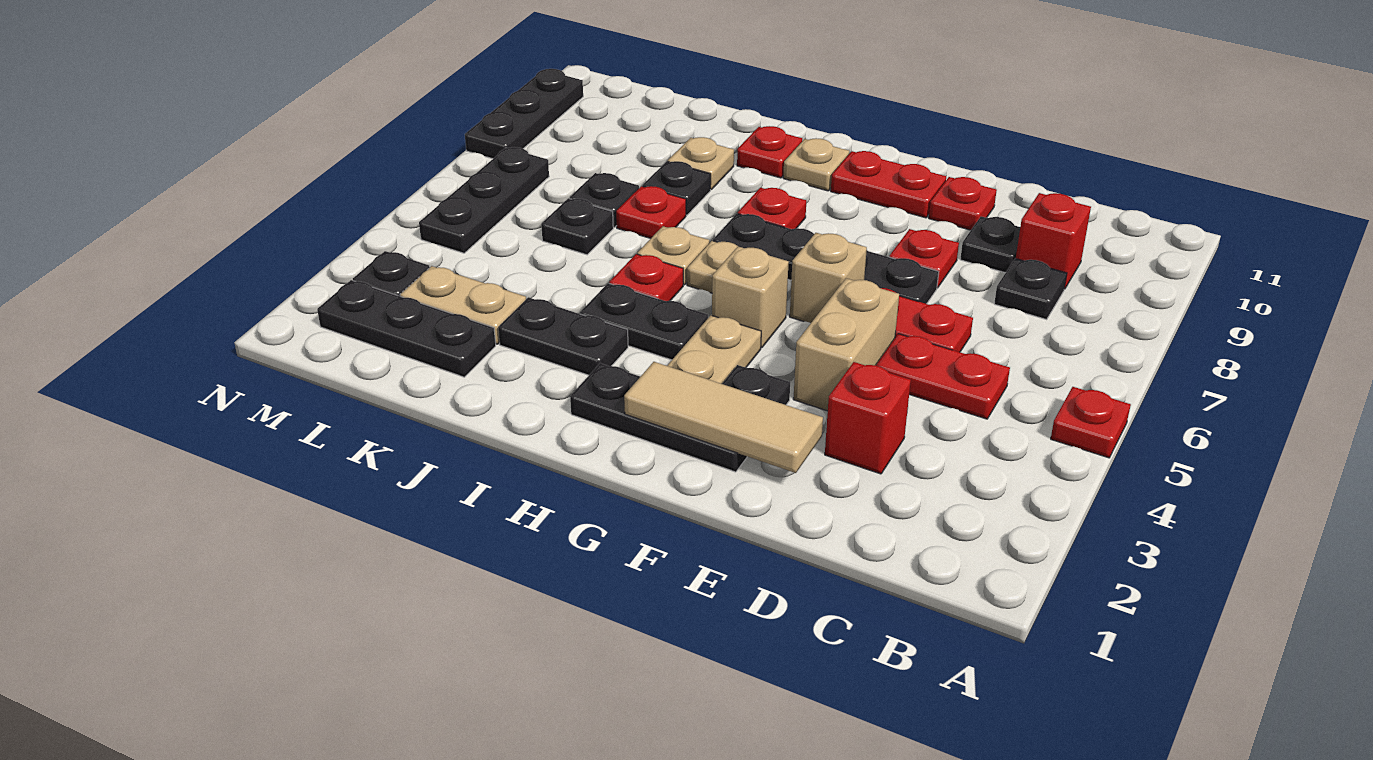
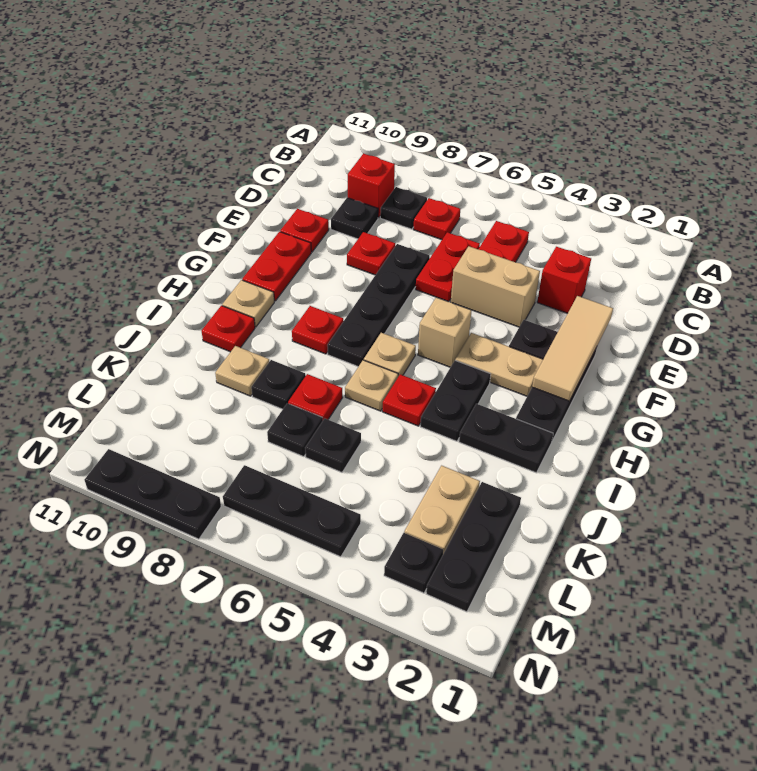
red 1x1 plate [1051,387,1131,458] -> red 1x1 plate moved to [413,198,460,240]
tan 1x1 brick [790,233,867,323] -> none
black 1x2 plate [498,297,628,375] -> black 1x2 plate turned to [459,404,553,473]

